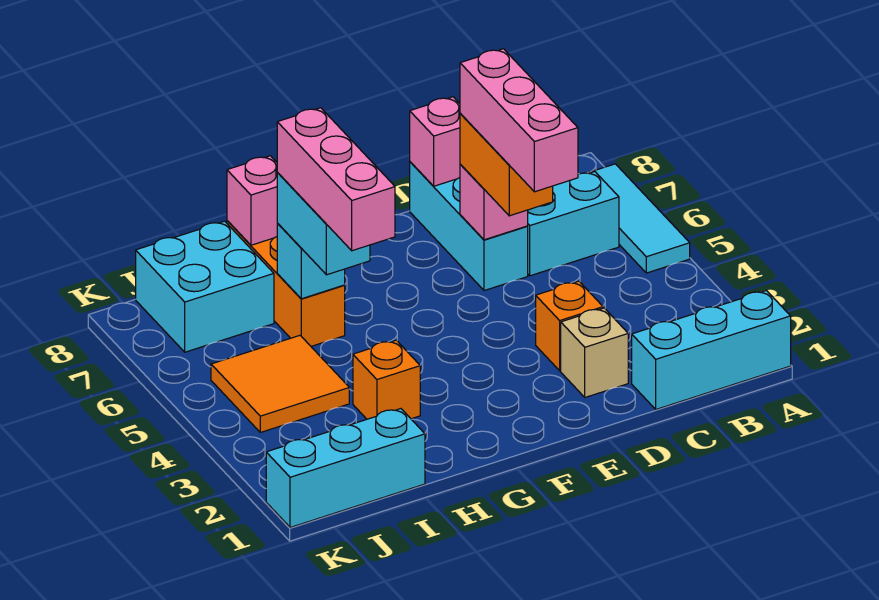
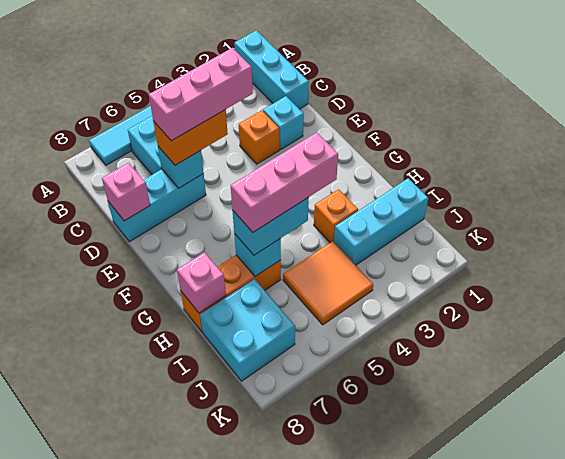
tan 1x1 brick [561,308,628,397] -> cyan 1x1 brick [263,96,304,149]
pink 1x1 brick [460,165,528,240] -> cyan 1x1 brick [158,147,204,188]
cyan 1x3 brick [266,409,425,528] -> cyan 1x3 brick turned to [334,178,428,265]

